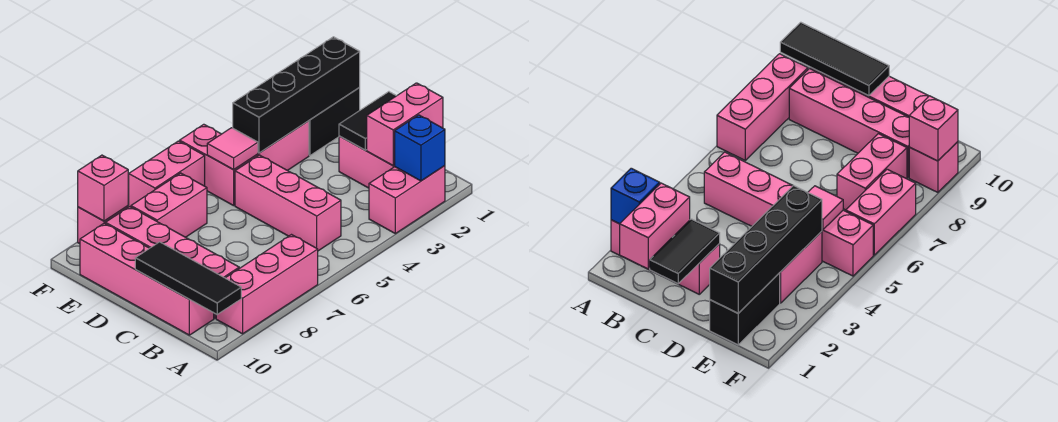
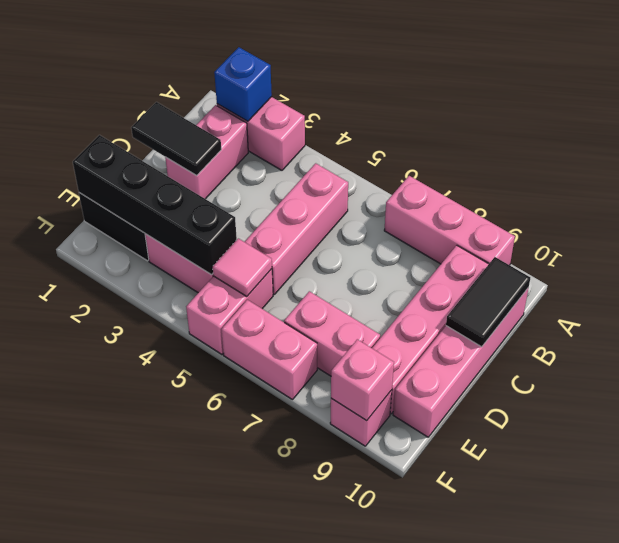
black 1x3 tile [135,242,241,314] -> black 1x2 tile [446,257,530,347]
pink 1x2 brick [367,83,443,166] -> none

